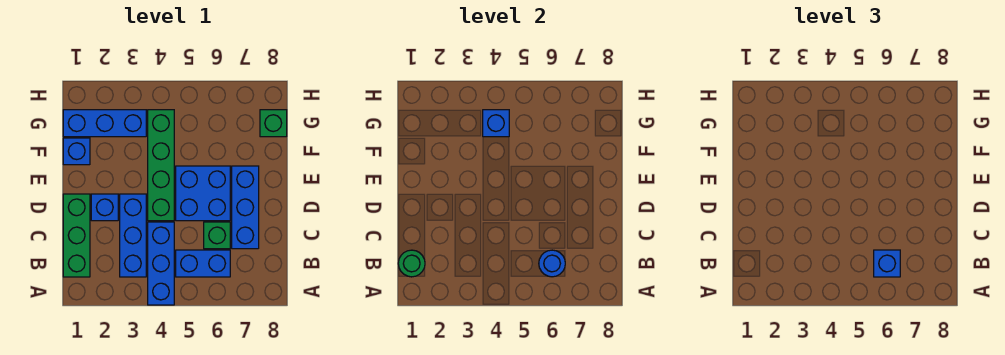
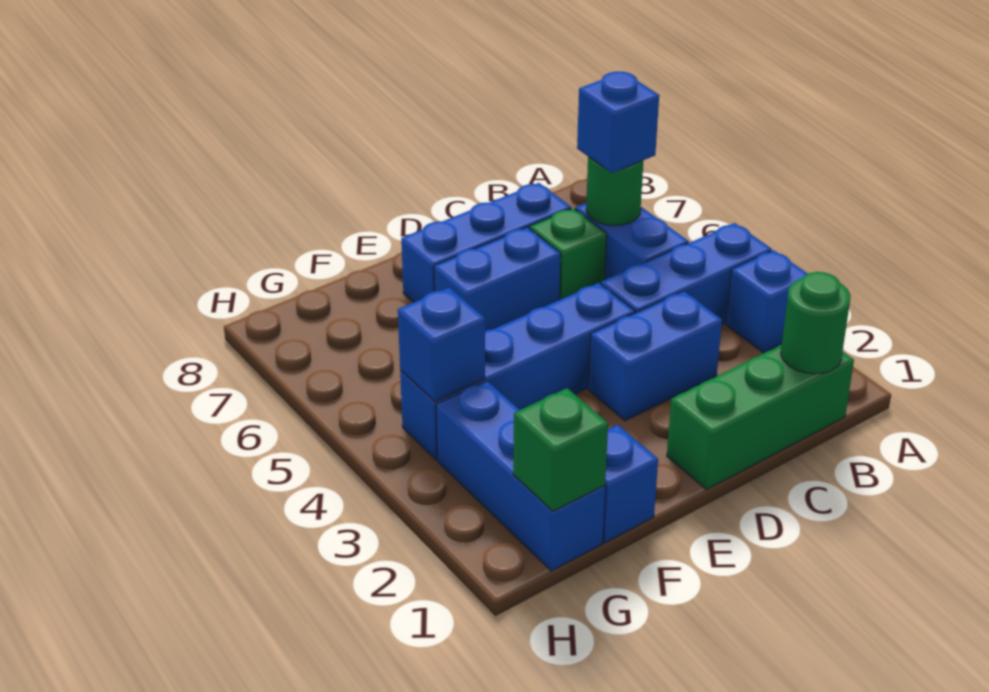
blue 1x3 brick [120,194,146,277] -> blue 1x2 brick [589,291,722,421]
blue 1x1 round brick [539,250,565,277] -> green 1x1 round brick [586,157,643,226]
blue 1x1 brick [91,194,118,221] -> blue 1x1 brick moved to [726,250,808,353]
green 1x4 brick [148,110,174,221] -> blue 1x4 brick [400,283,635,460]
blue 2x2 brick [176,166,230,221] -> blue 1x2 brick [434,227,561,331]
green 1x1 brick [260,110,287,137] -> green 1x1 brick moved to [513,388,608,511]

